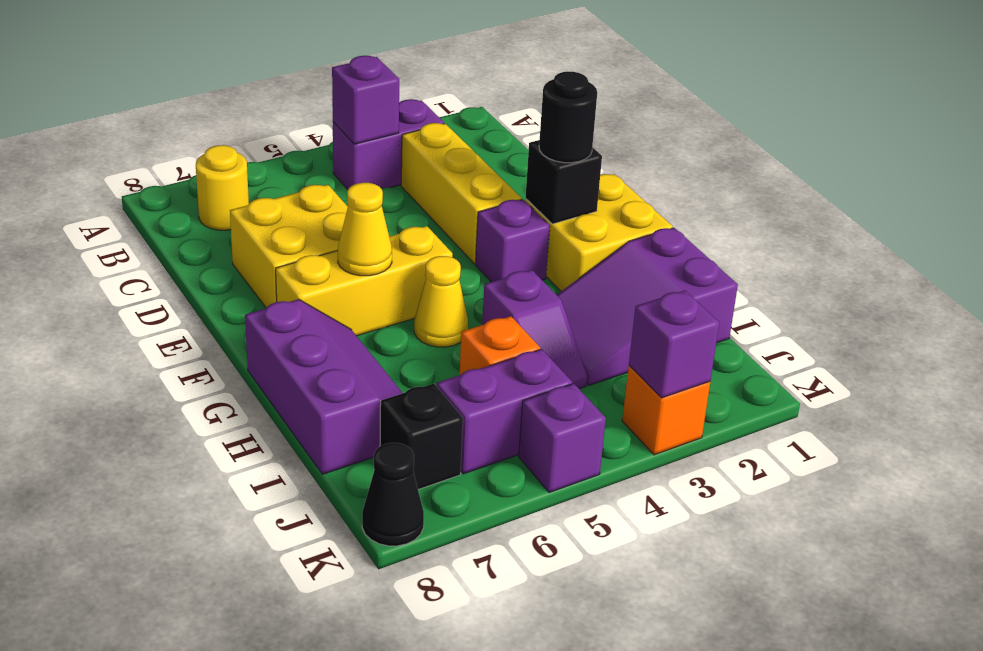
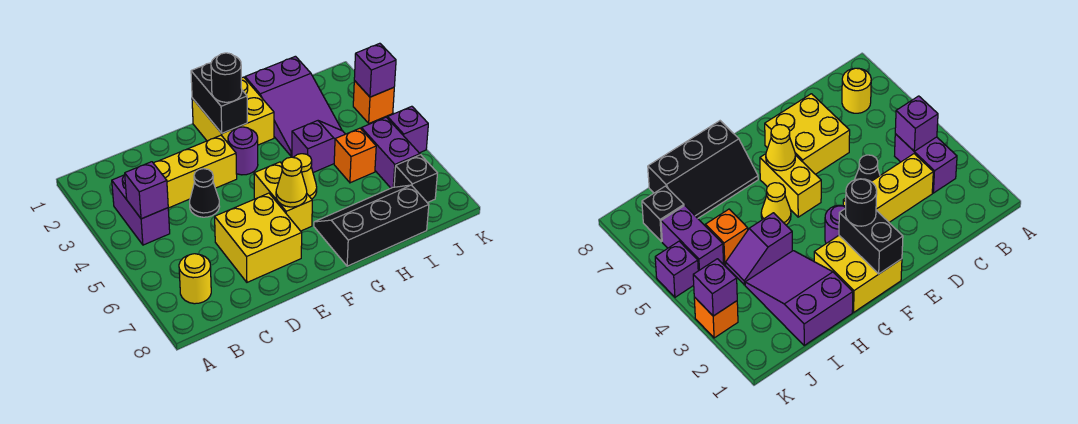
black 1x1 brick [526,140,602,224] -> black 1x2 brick [191,63,247,133]
purple 1x1 brick [476,200,550,282] -> purple 1x1 round brick [228,127,258,175]
yellow 1x3 brick [276,226,453,336] -> yellow 1x2 brick [254,162,312,231]
purple 2x3 slope [245,299,402,474] -> black 2x3 slope [314,185,429,266]
black 1x1 cone [362,443,424,546] -> black 1x1 cone moved to [190,169,220,217]

